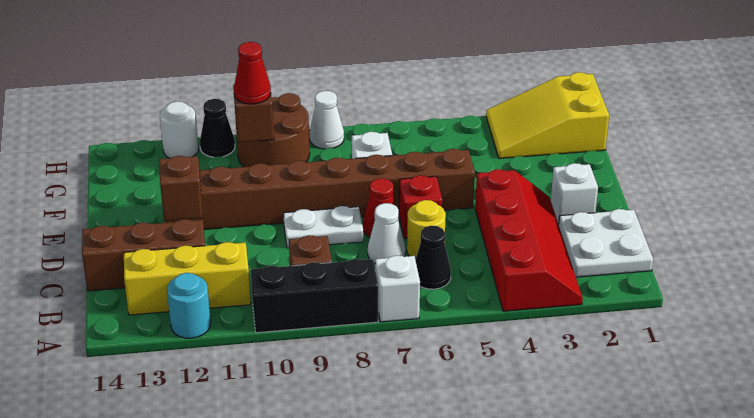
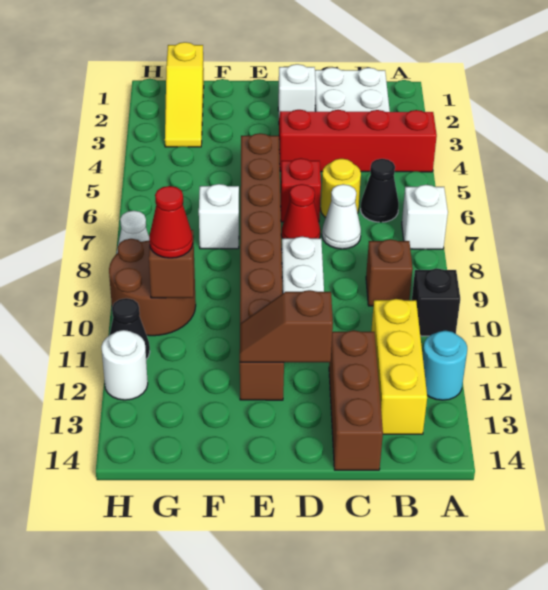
black 1x3 brick [251,259,378,333] -> black 1x1 brick [412,269,460,336]
yellow 2x3 slope [486,72,609,158] -> yellow 1x3 slope [165,42,204,147]

